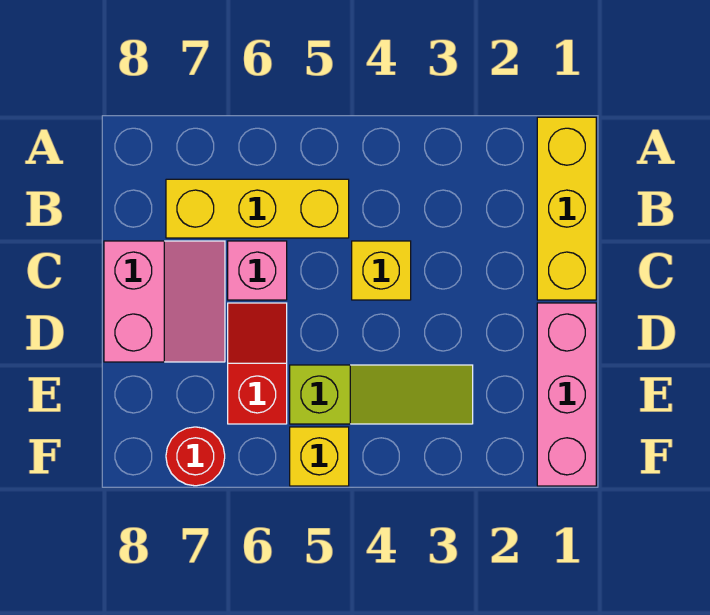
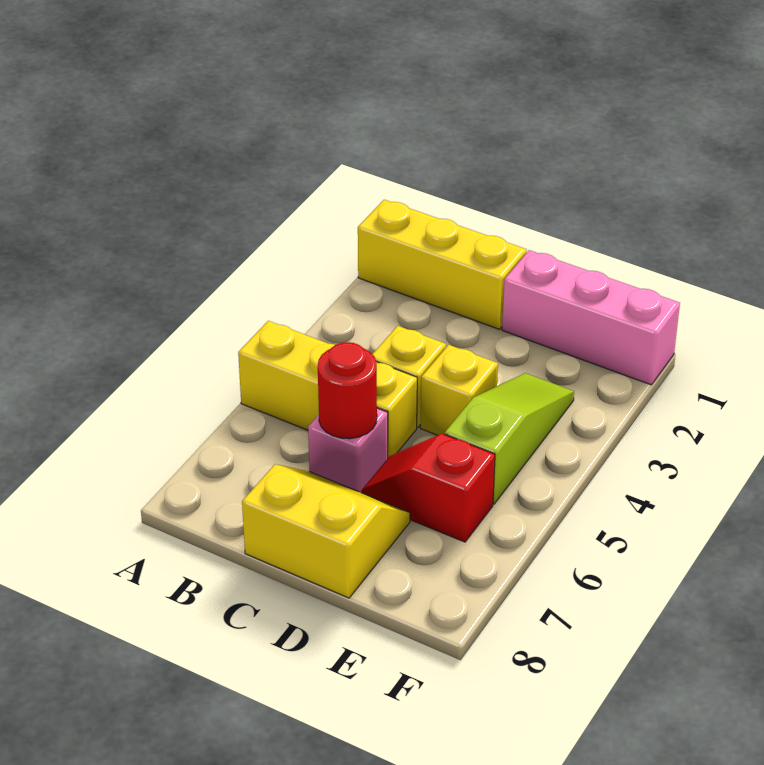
yellow 1x3 brick [166,179,349,238] -> yellow 1x3 brick turned to [238,321,417,458]
pink 2x2 slope [104,241,225,362] -> yellow 2x2 slope [242,464,410,598]
yellow 1x1 brick [290,427,349,486] -> yellow 1x1 brick moved to [420,345,498,435]
red 1x1 round brick [166,427,225,486] -> red 1x1 round brick moved to [318,342,377,439]

